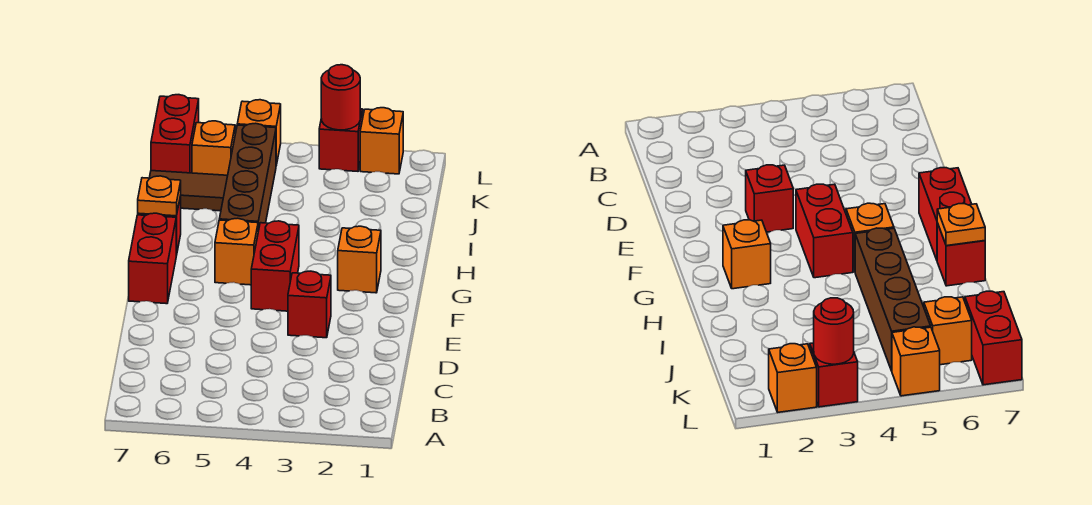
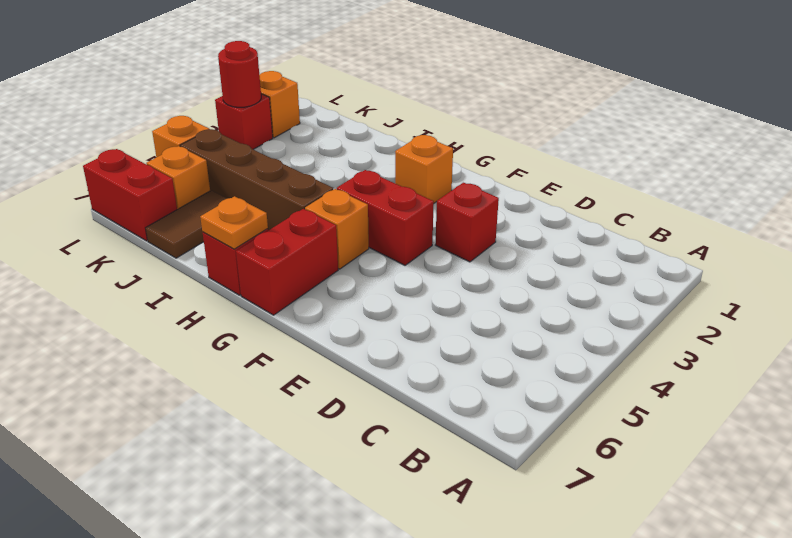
red 1x2 brick [129,213,176,304] -> red 1x2 brick turned to [236,209,338,315]

